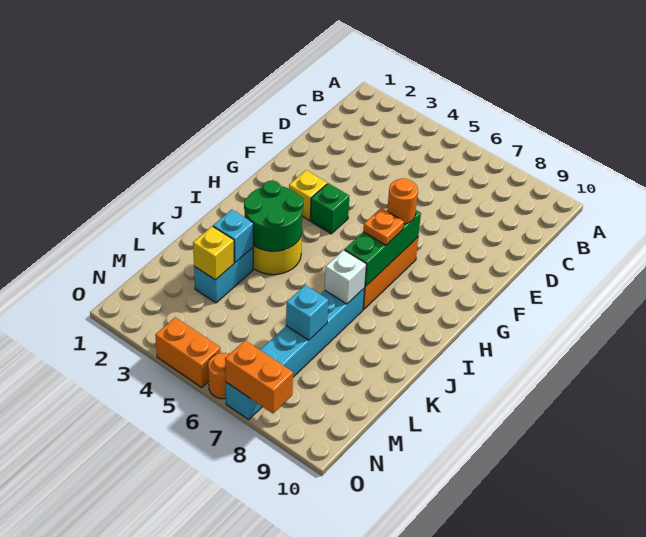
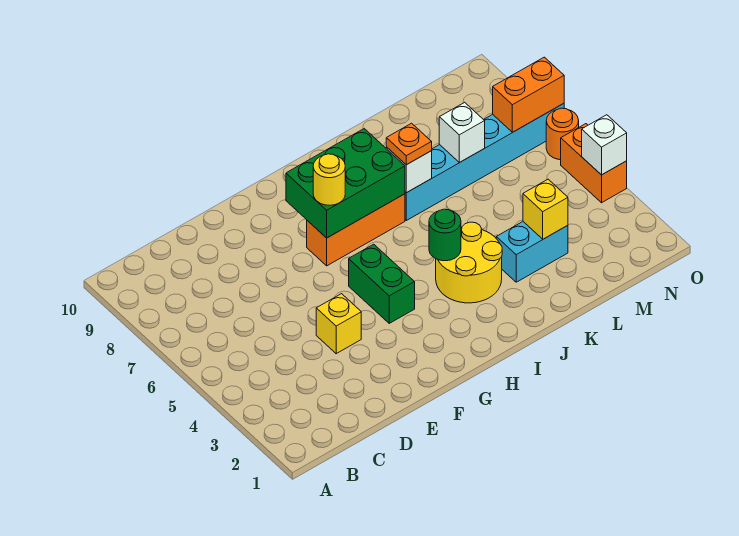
yellow 1x1 brick [289,170,327,220] -> yellow 1x1 brick moved to [316,294,361,354]
green 1x1 brick [310,183,349,234] -> green 1x2 brick [349,244,415,323]
green 1x3 brick [345,210,421,287] -> green 2x3 brick [286,129,405,238]
orange 1x1 round brick [387,178,418,224] -> yellow 1x1 round brick [313,154,345,205]
orange 1x1 plate [363,208,404,245] -> orange 1x1 plate moved to [386,123,432,165]
green 2x2 round brick [244,181,303,251] -> green 1x1 round brick [429,209,461,261]
cyan 1x1 brick [213,210,253,262] -> none
cyan 1x1 brick [286,285,328,340] -> white 1x1 brick [439,102,485,163]
none -> white 1x1 brick [582,115,627,175]
orange 1x2 brick [225,340,293,413] -> orange 1x2 brick turned to [493,57,564,132]

